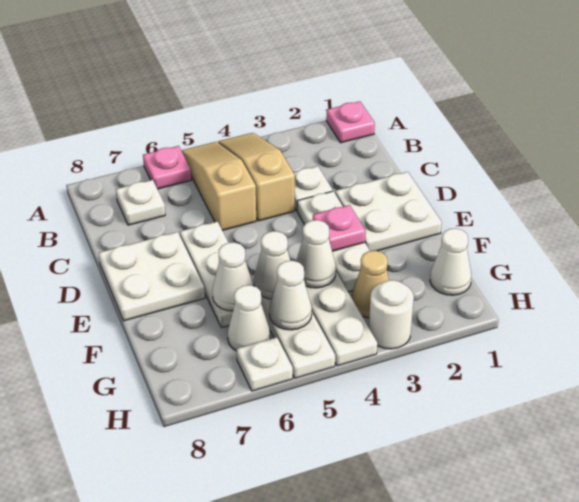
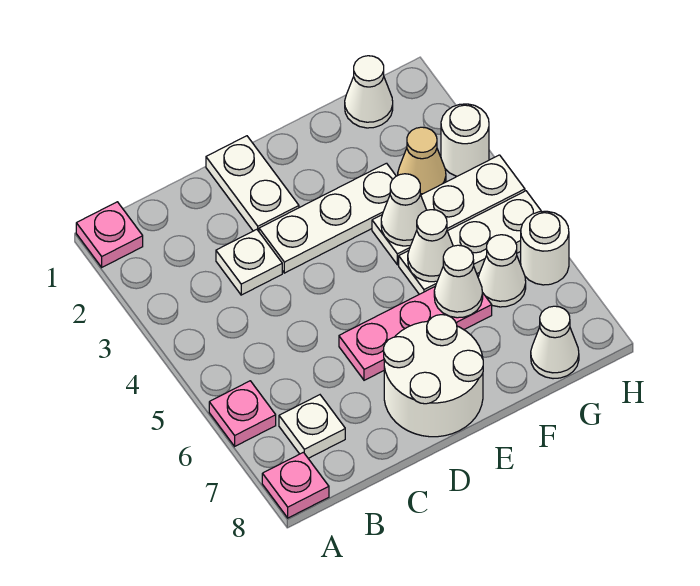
tan 1x3 slope [218,133,295,221] -> none
tan 1x3 slope [181,142,256,230] -> none
white 2x2 plate [335,172,442,251] -> white 1x2 plate [206,136,299,231]
white 1x3 plate [180,222,233,328] -> pink 1x3 plate [339,287,492,380]
white 2x2 plate [99,232,205,321] -> white 2x2 round brick [384,315,483,437]
pink 1x1 plate [313,205,366,251] -> pink 1x1 plate moved to [262,452,329,518]
white 1x1 cone [269,261,312,330] -> white 1x1 cone moved to [531,306,579,379]
white 1x1 plate [236,337,293,391] -> white 1x1 round brick [521,211,569,285]

